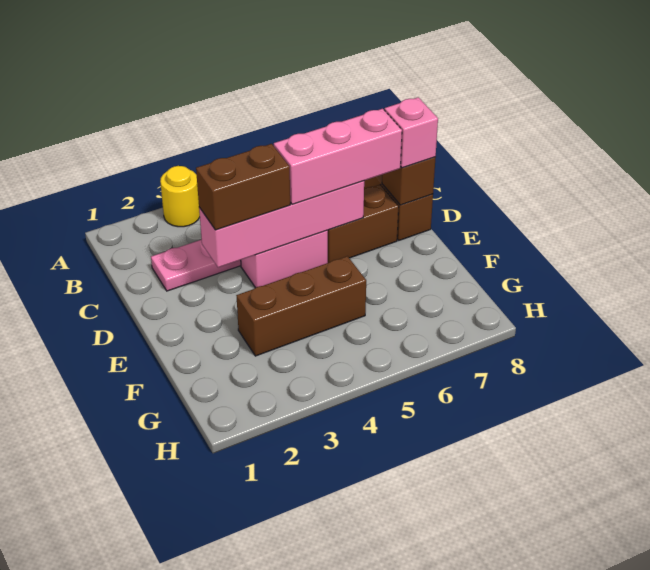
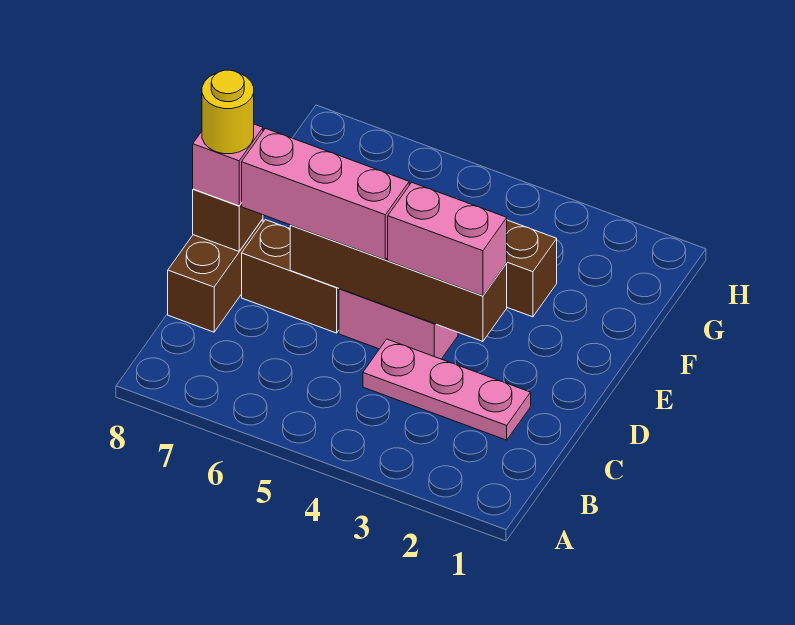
yellow 1x1 round brick [160,166,200,227] -> yellow 1x1 round brick moved to [202,70,254,154]
pink 1x4 brick [199,181,364,268] -> brown 1x4 brick [290,225,507,341]
brown 1x2 brick [196,144,290,230] -> pink 1x2 brick [388,183,507,296]

